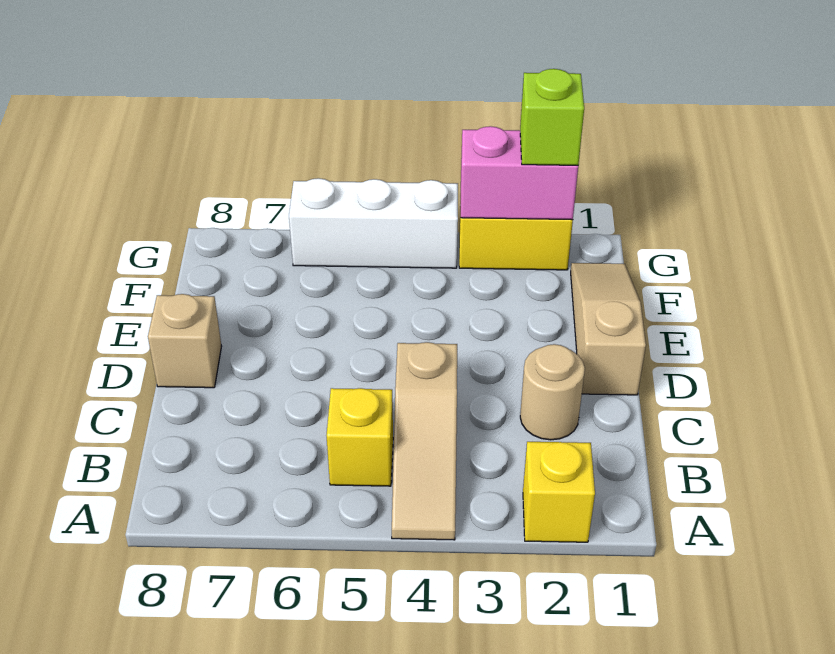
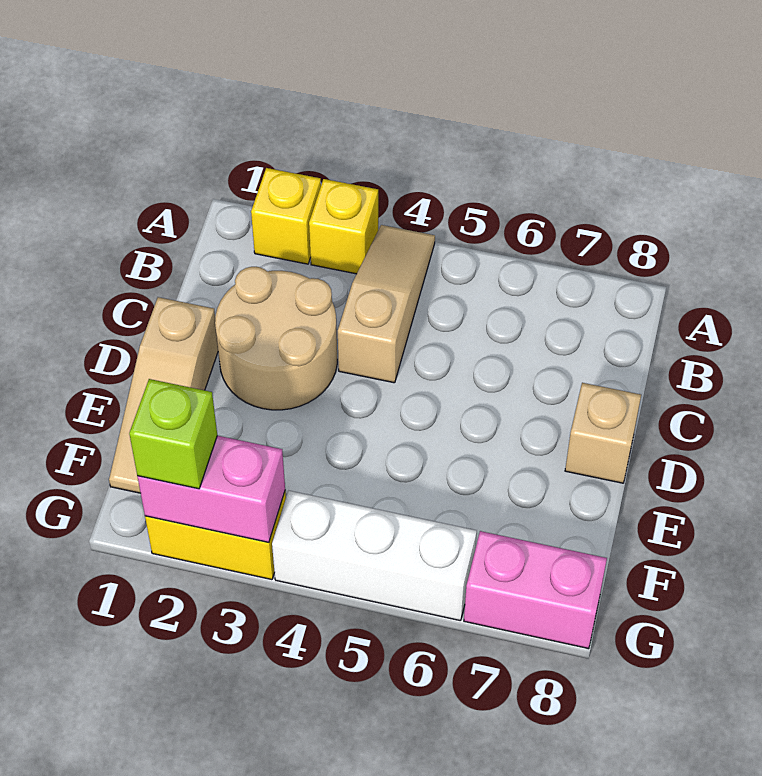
yellow 1x1 brick [326,388,393,486] -> yellow 1x1 brick moved to [309,179,378,274]
tan 1x1 round brick [520,344,585,440] -> tan 2x2 round brick [215,267,337,410]
none -> pink 1x2 brick [464,531,607,649]

